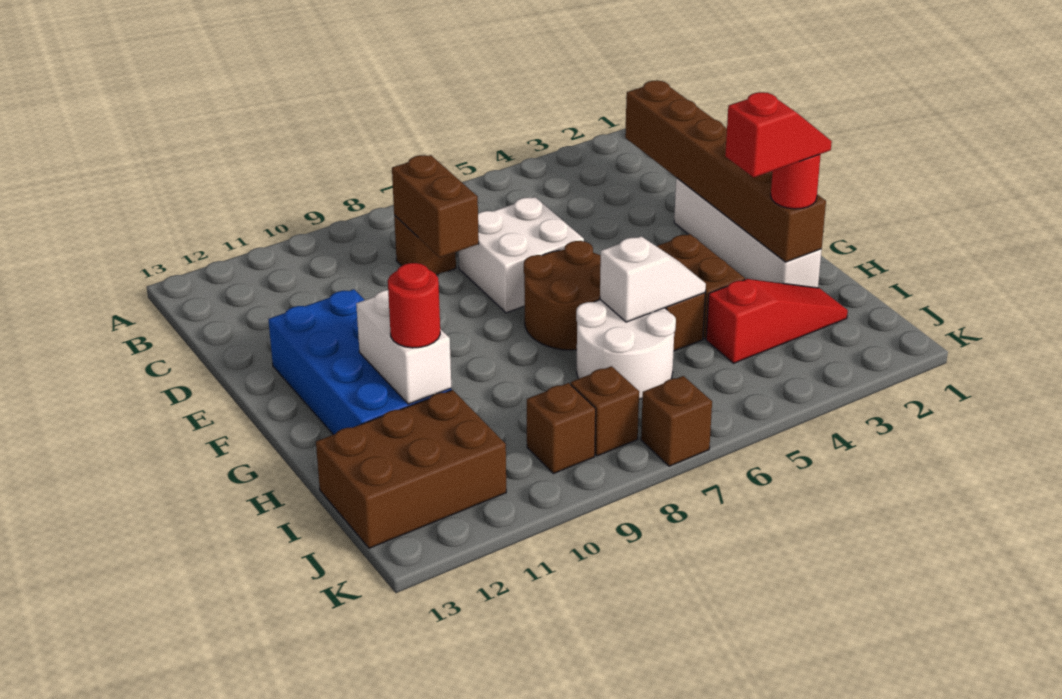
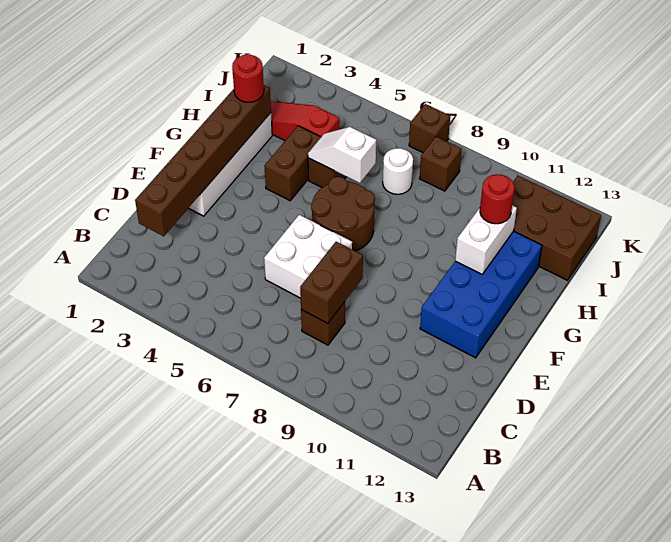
red 1x2 slope [725,92,832,177] -> none
white 2x2 round brick [576,300,676,399] -> white 1x1 round brick [383,148,413,194]
brown 1x1 brick [527,383,596,474] -> none

